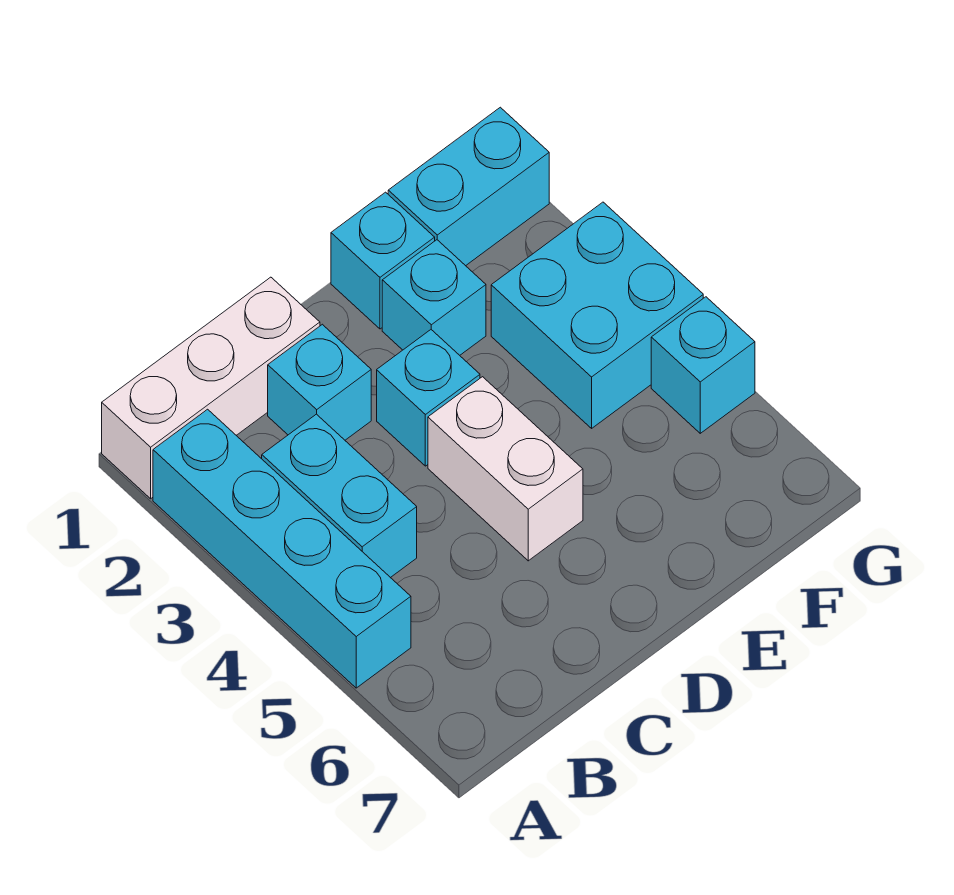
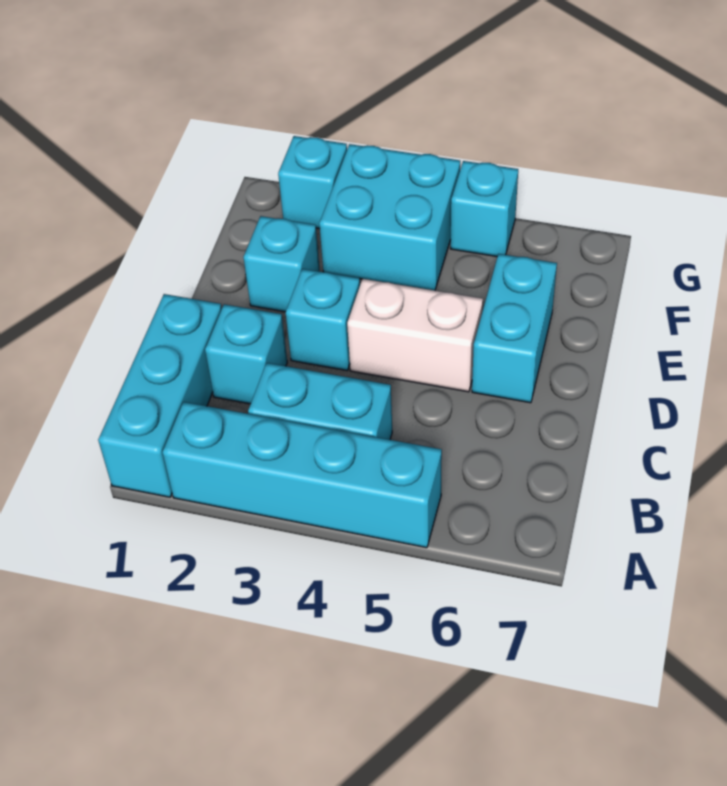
white 1x3 brick [102,277,320,499] -> cyan 1x3 brick [98,294,222,497]
cyan 1x1 brick [331,192,435,329] -> cyan 1x1 brick moved to [278,136,347,228]
cyan 1x2 brick [388,107,549,266] -> cyan 1x2 brick moved to [472,254,557,403]

